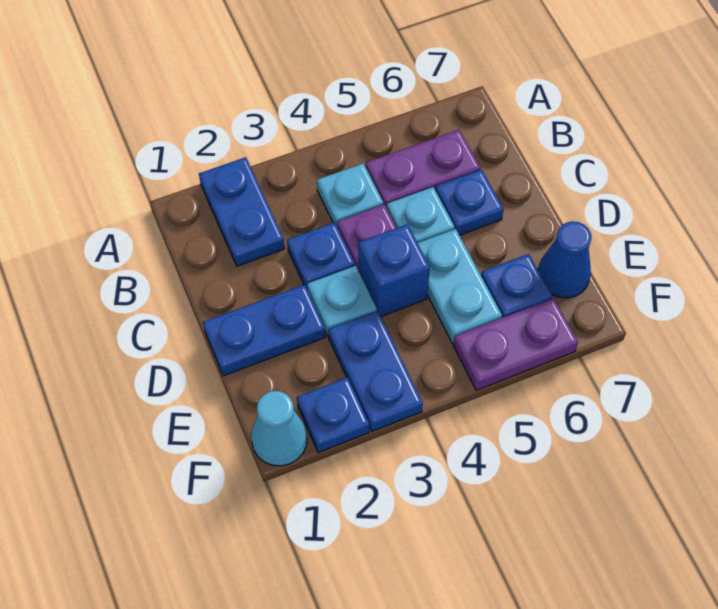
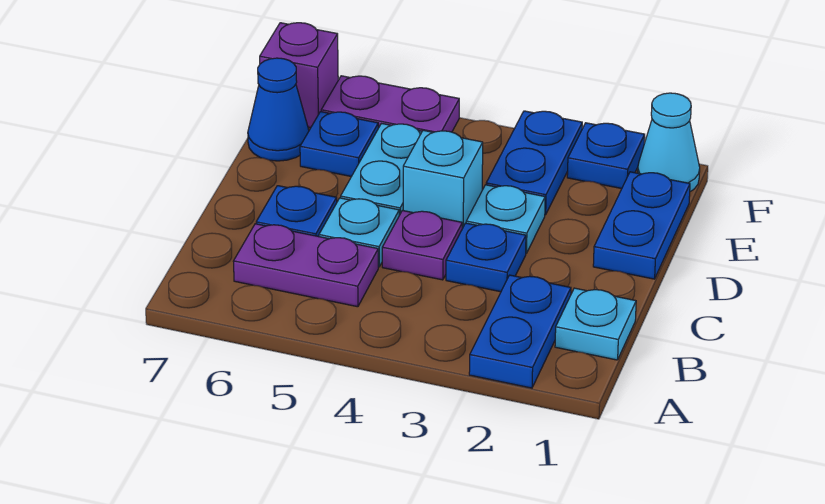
cyan 1x1 plate [317,164,383,226] -> cyan 1x1 plate moved to [555,288,636,360]
blue 1x2 plate [203,285,325,376] -> blue 1x2 plate turned to [593,172,690,279]
blue 1x1 brick [358,224,430,316] -> cyan 1x1 brick [403,130,483,228]
none -> purple 1x1 brick [260,23,338,128]

